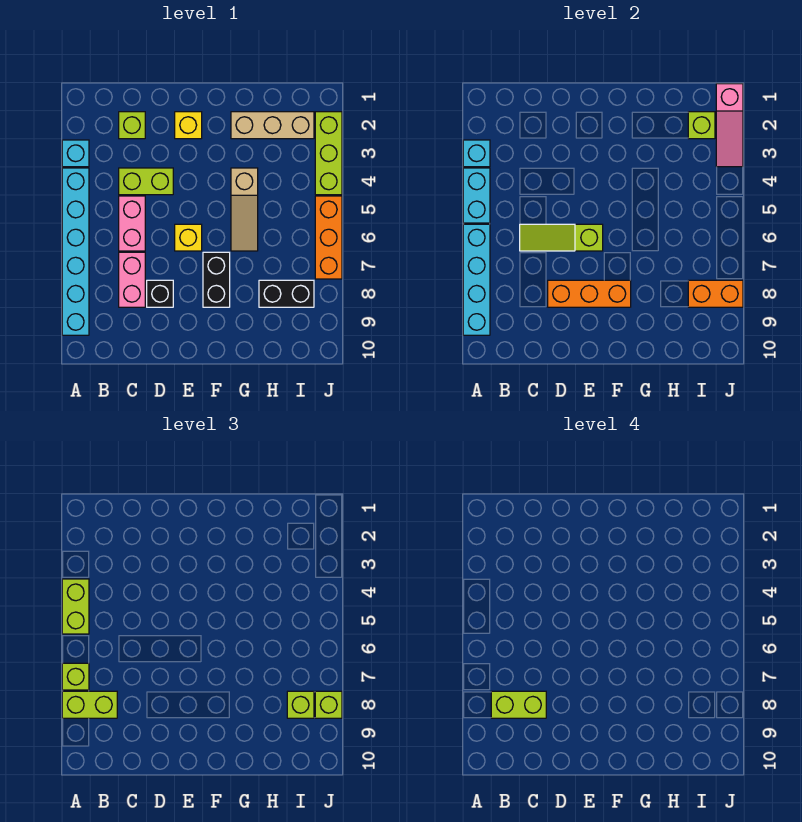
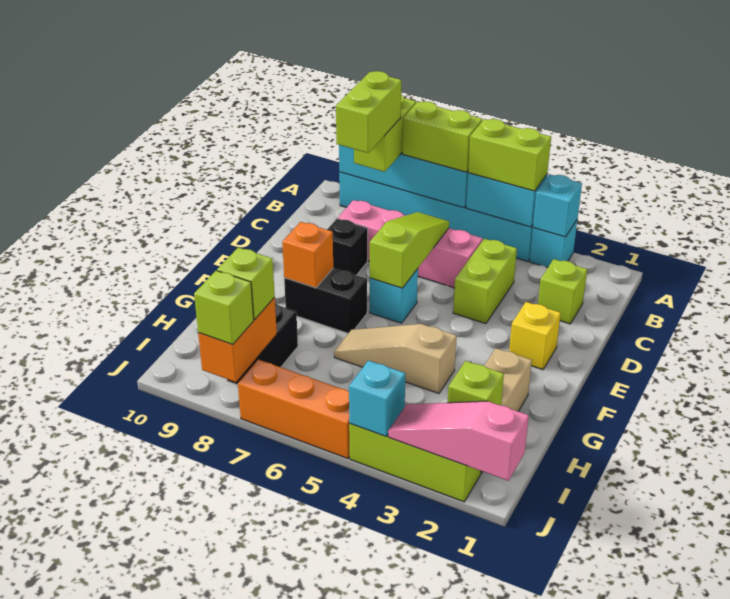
lime 1x1 brick [62,663,89,690] -> lime 1x2 brick [402,101,482,172]
orange 1x3 brick [548,280,631,307] -> orange 1x1 brick [282,222,333,288]
yellow 1x1 brick [175,224,202,251] -> cyan 1x1 brick [370,269,418,323]
none -> cyan 1x1 brick [349,360,405,436]

